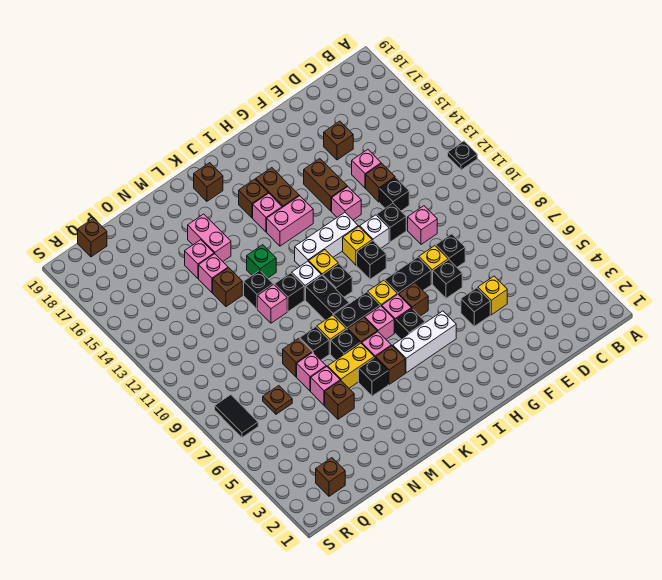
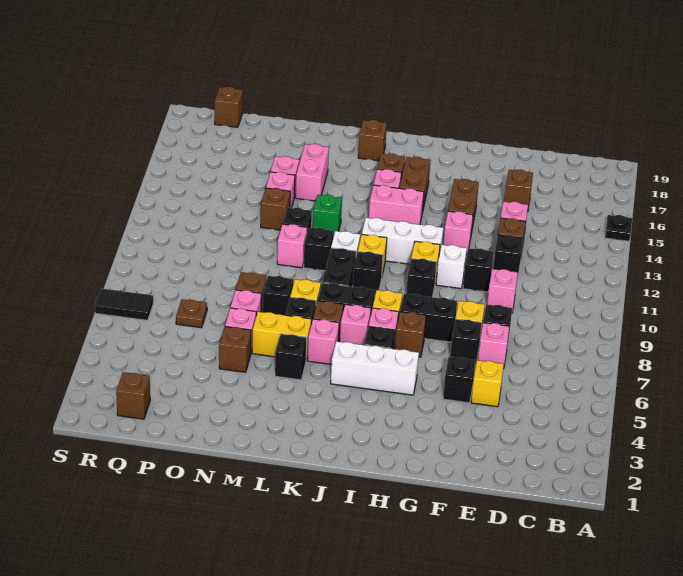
black 1x1 plate [448,141,477,170] -> black 1x1 plate moved to [605,215,632,241]
none -> pink 1x1 brick [478,323,510,368]
brown 1x1 brick [376,346,405,384] -> none
black 1x2 tile [215,395,258,437] -> black 1x2 tile turned to [95,289,153,320]

